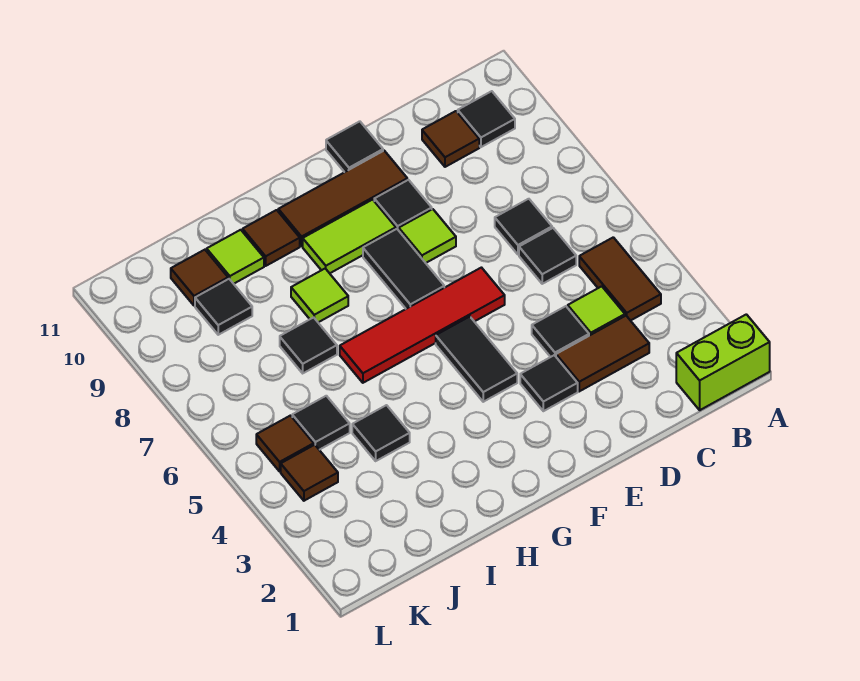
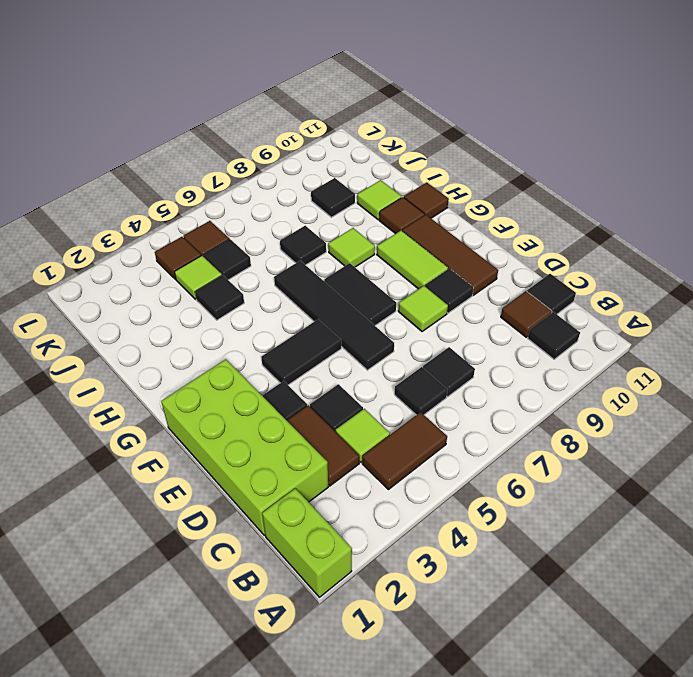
none -> lime 2x4 brick [161,359,328,535]
red 1x4 tile [340,268,505,383] -> black 1x4 tile [274,261,394,370]
black 1x1 tile [326,121,383,172] -> black 1x1 tile moved to [527,274,576,314]
black 1x2 tile [363,229,444,309] -> black 1x2 tile turned to [324,263,396,325]
none -> lime 1x1 tile [175,256,222,299]
brown 1x1 tile [171,250,228,306] -> brown 1x1 tile moved to [404,182,449,218]

